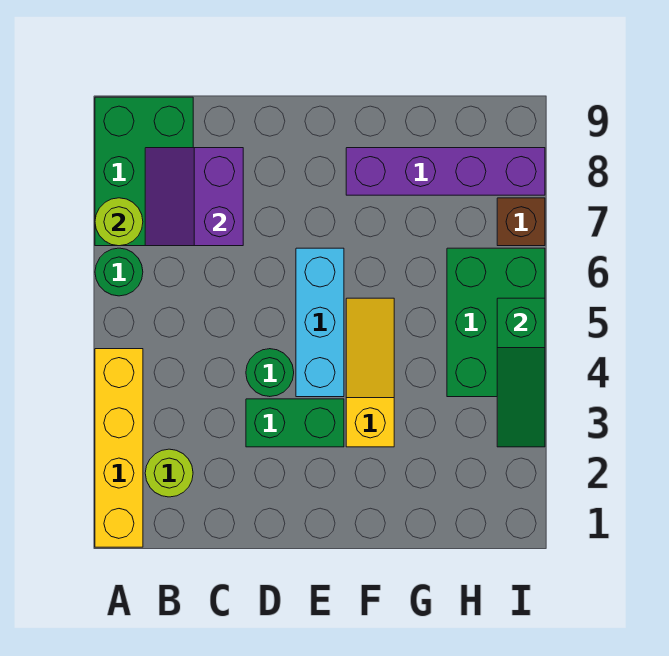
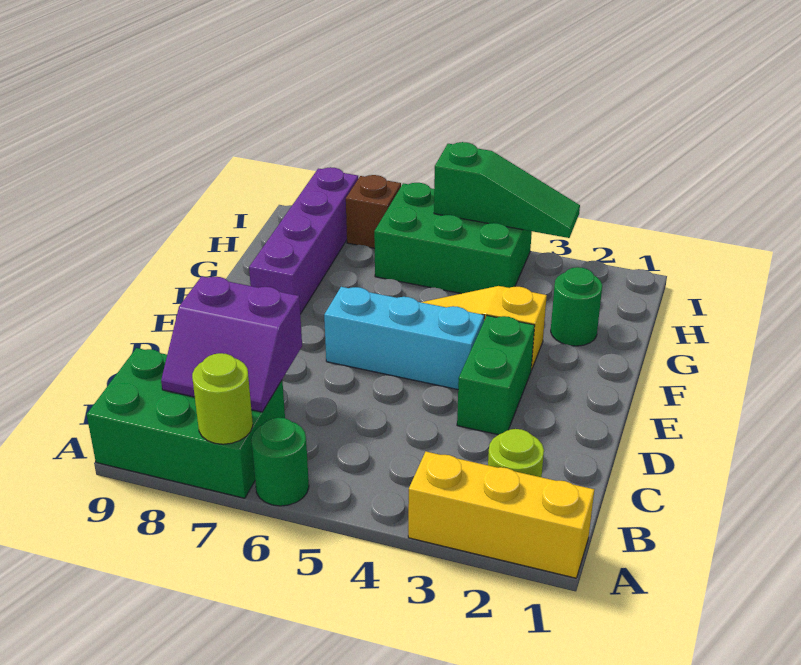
yellow 1x4 brick [95,349,143,547] -> yellow 1x3 brick [408,452,594,578]
green 1x1 round brick [246,349,294,397] -> green 1x1 round brick moved to [551,267,602,346]

